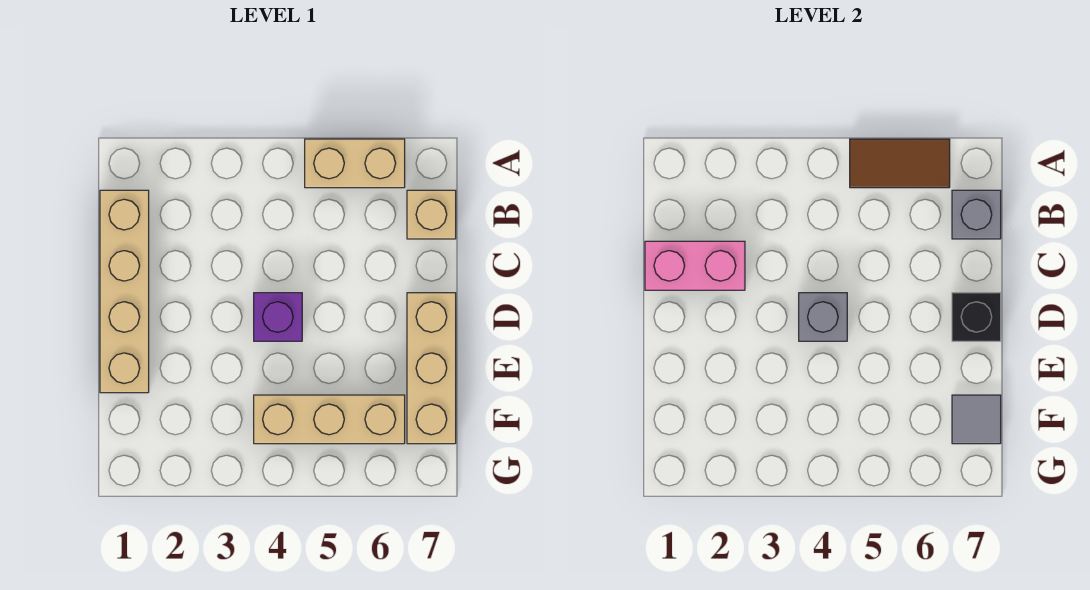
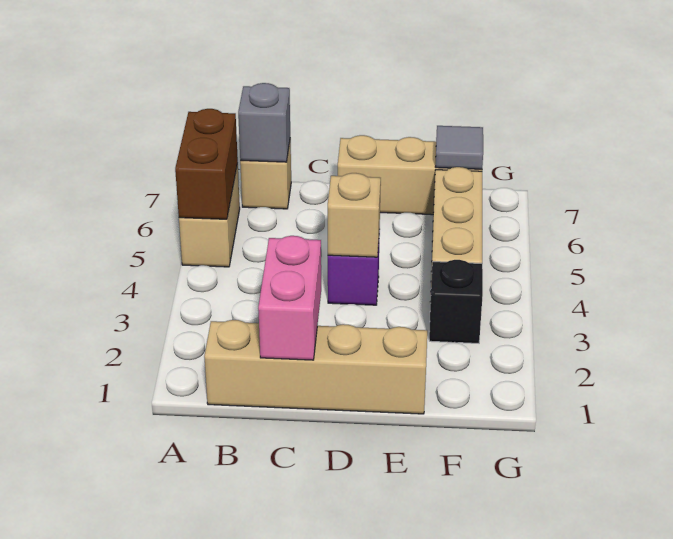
brown 1x2 tile [850,139,950,188] -> brown 1x2 brick [175,109,238,219]
grey 1x1 brick [799,293,847,341] -> tan 1x1 brick [328,173,381,257]
black 1x1 brick [952,293,1001,341] -> black 1x1 brick moved to [429,260,483,343]

